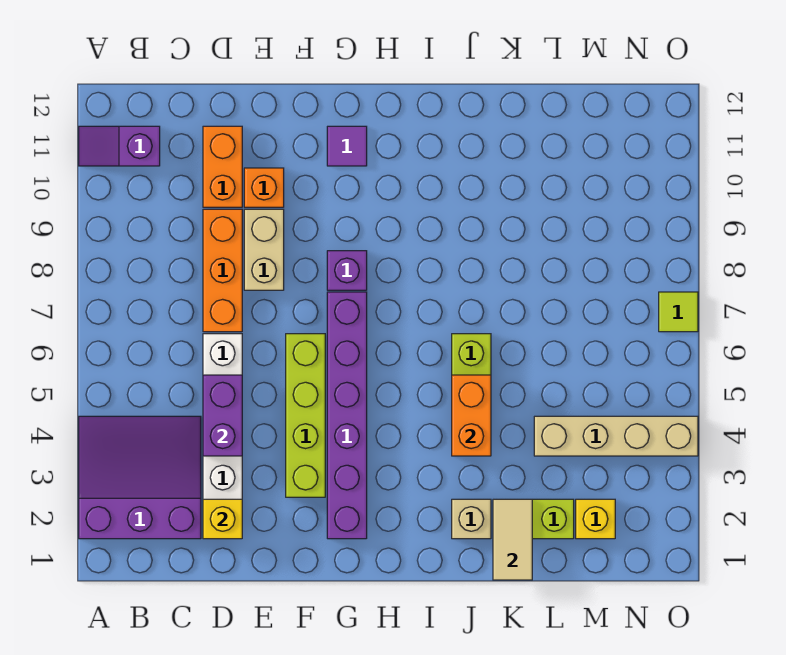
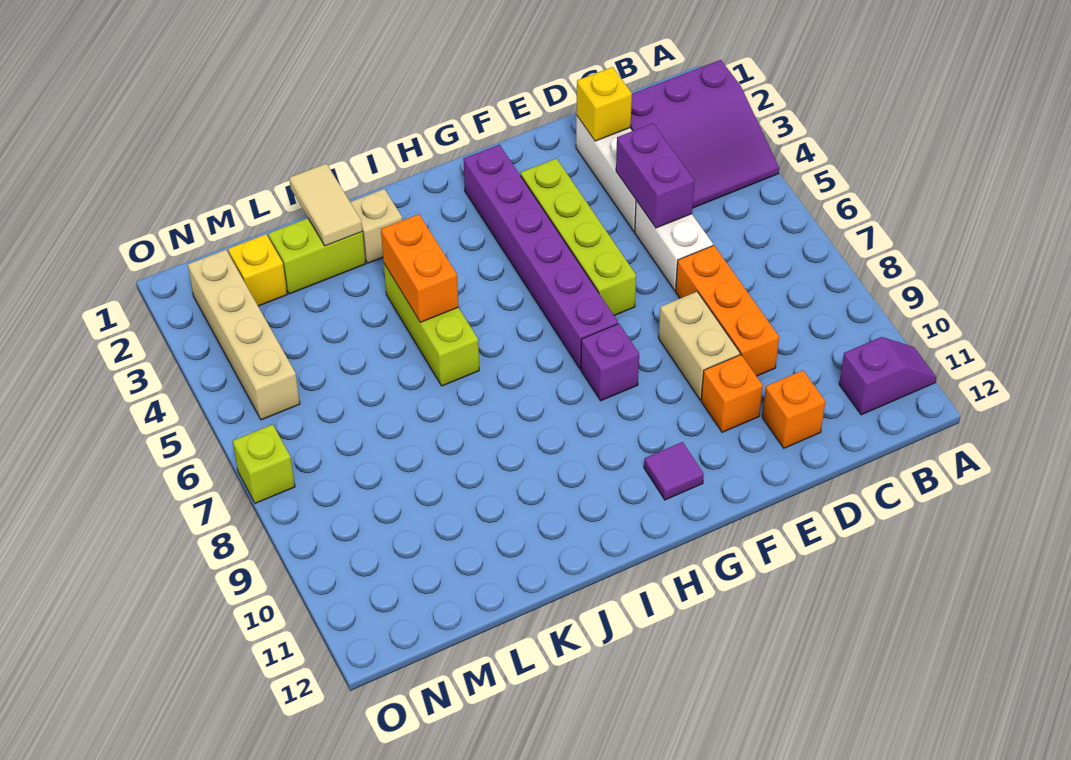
orange 1x2 brick [203,126,242,207] -> orange 1x1 brick [762,370,825,448]
tan 1x4 brick [534,416,698,456] -> tan 1x4 brick turned to [188,250,300,420]
lime 1x1 tile [659,292,698,332] -> lime 1x1 brick [233,424,295,503]

